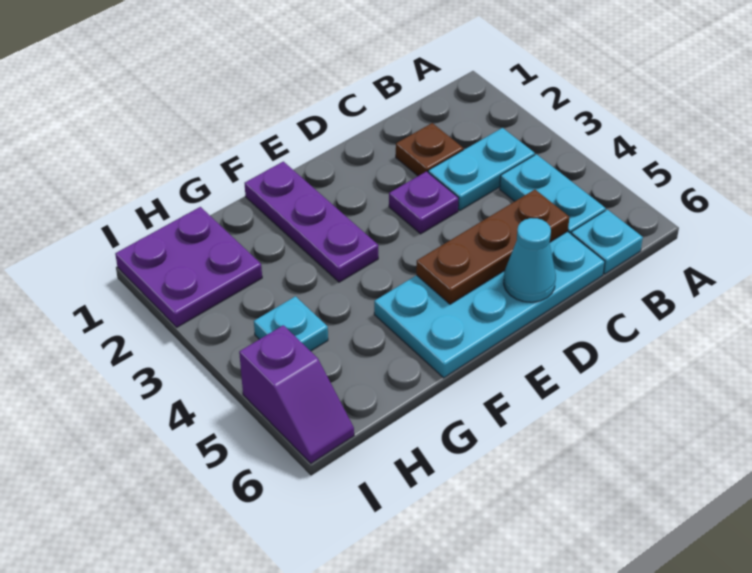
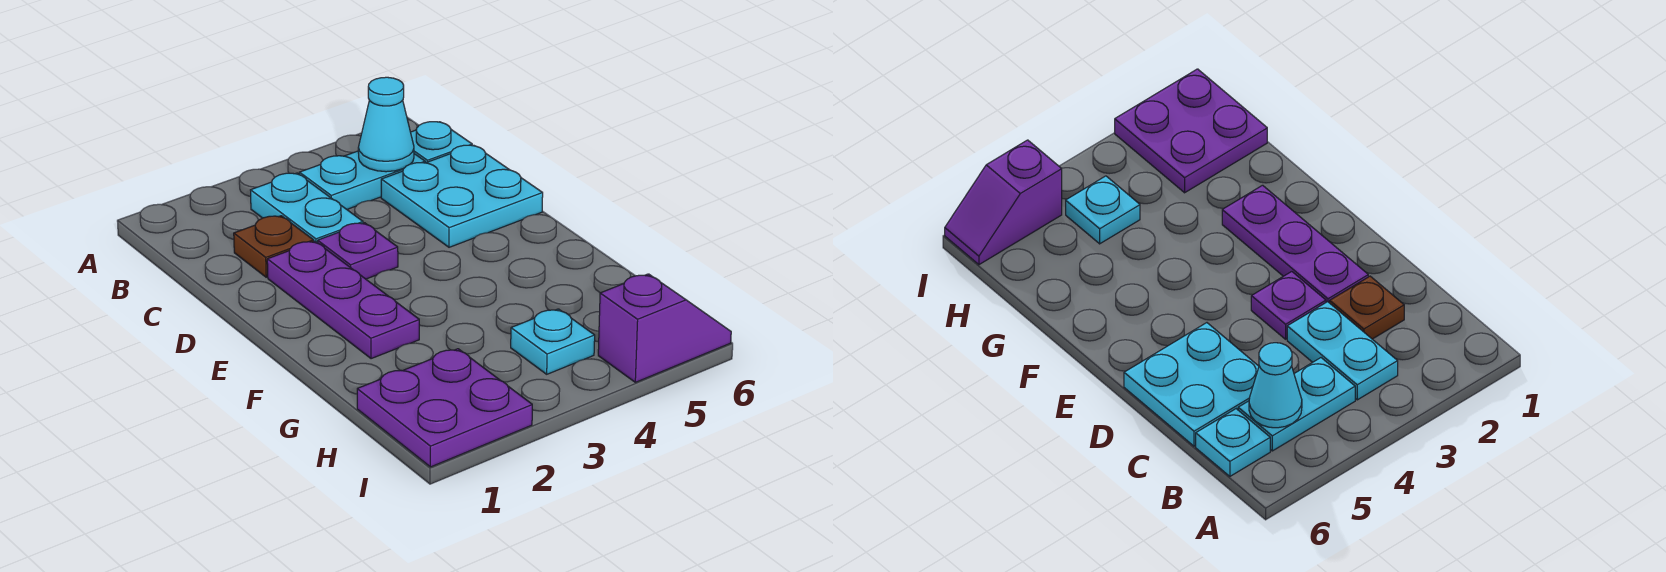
cyan 2x4 plate [374,231,605,378] -> cyan 2x2 plate [381,145,543,247]
brown 1x3 plate [416,190,569,304] -> none
cyan 1x1 cone [504,218,556,302] -> cyan 1x1 cone moved to [358,77,414,172]
purple 1x3 plate [245,162,378,282] -> purple 1x3 plate turned to [267,241,419,359]

